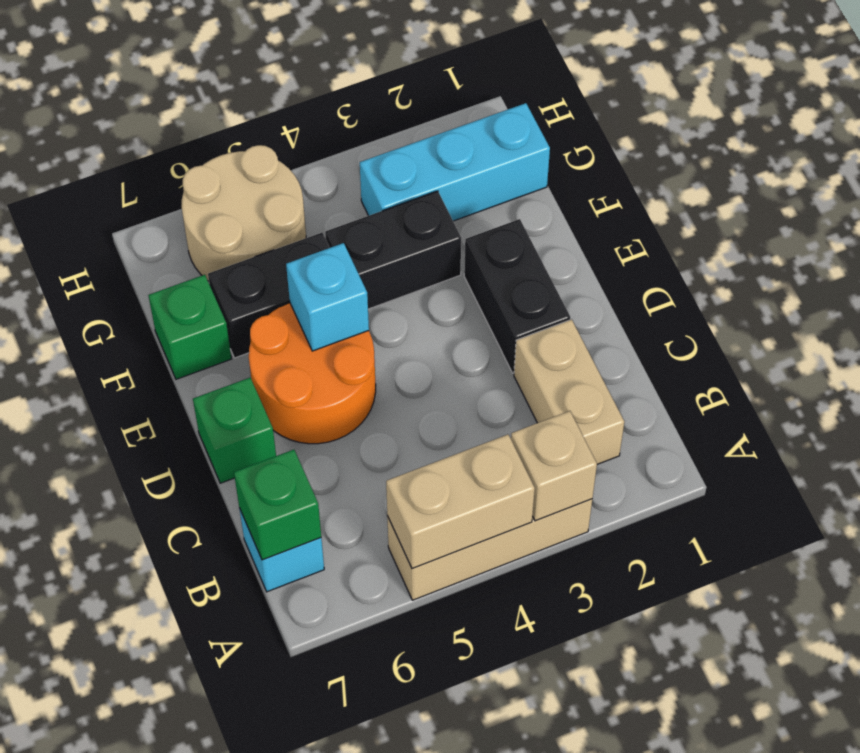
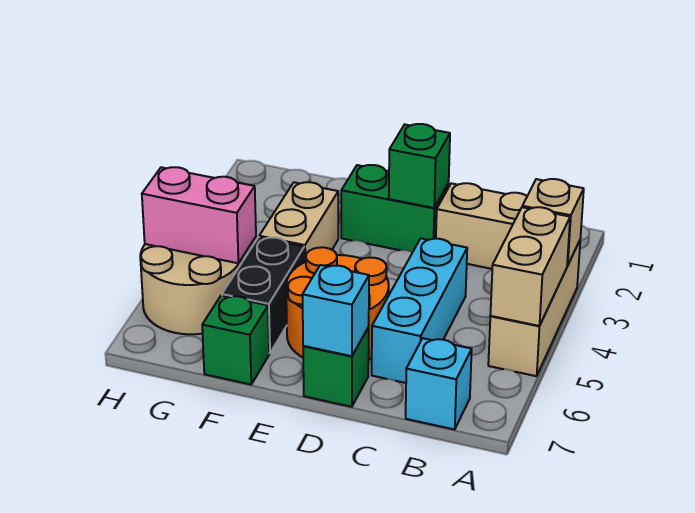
green 1x1 brick [234,450,321,560] -> green 1x1 brick moved to [389,124,450,208]
black 1x2 brick [464,219,570,373] -> green 1x2 brick [341,165,449,252]
cyan 1x1 brick [286,243,369,351] -> cyan 1x1 brick moved to [302,265,369,356]
black 1x2 brick [325,191,461,309] -> tan 1x2 brick [259,182,338,262]
cyan 1x3 brick [360,103,550,221] -> cyan 1x3 brick moved to [372,238,467,383]
none -> pink 1x2 brick [142,167,256,263]

